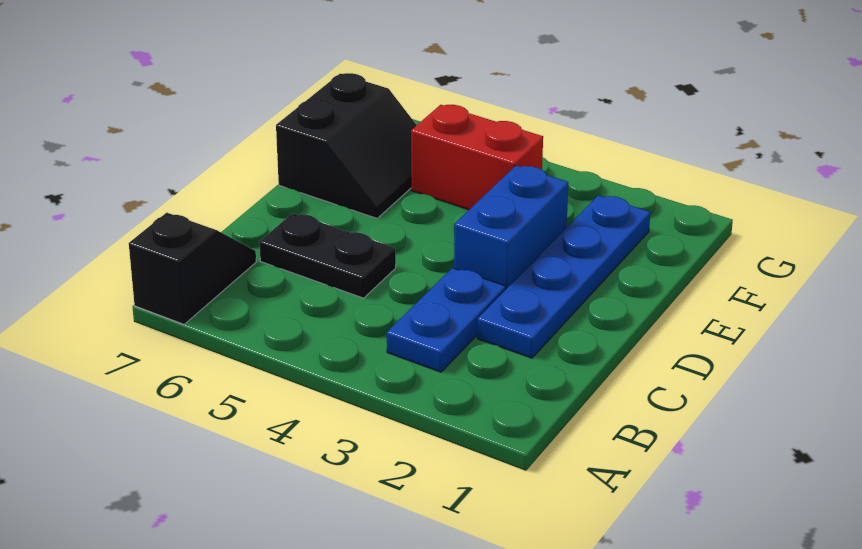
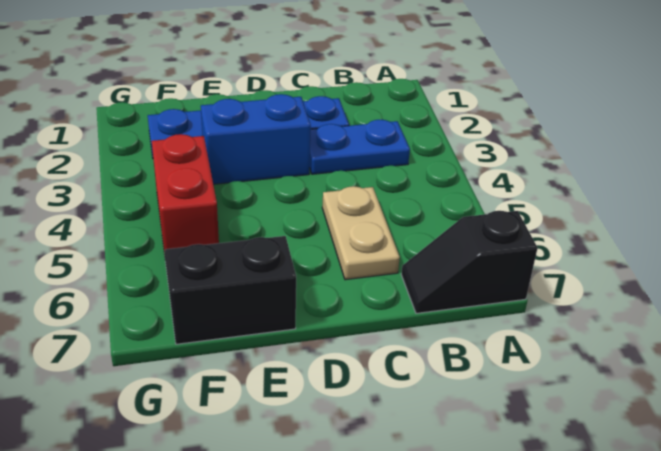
black 1x2 plate [259,213,396,298] -> tan 1x2 plate [322,186,400,280]

